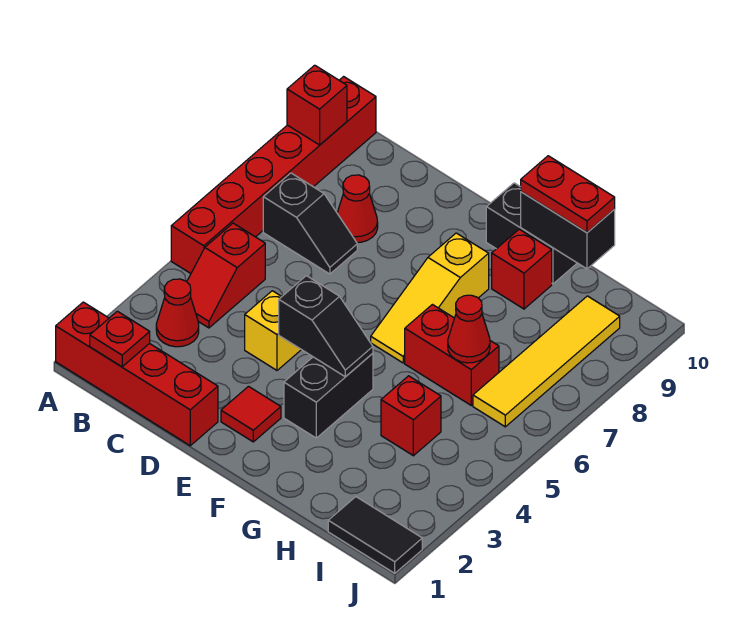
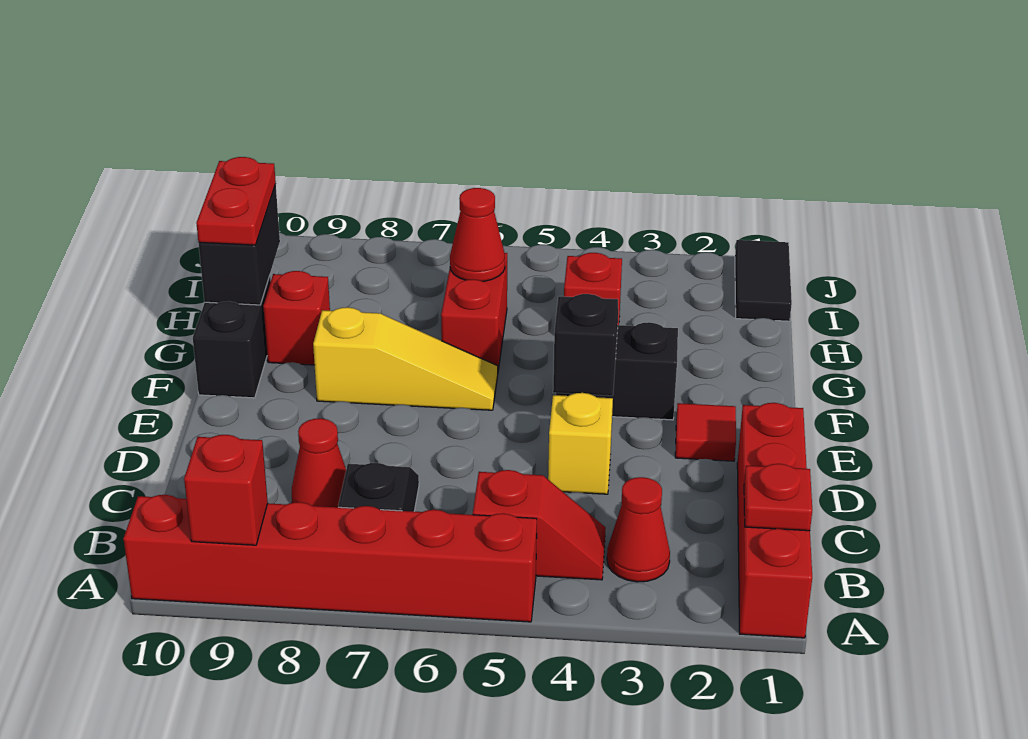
yellow 1x4 tile [473,296,620,427] -> none

